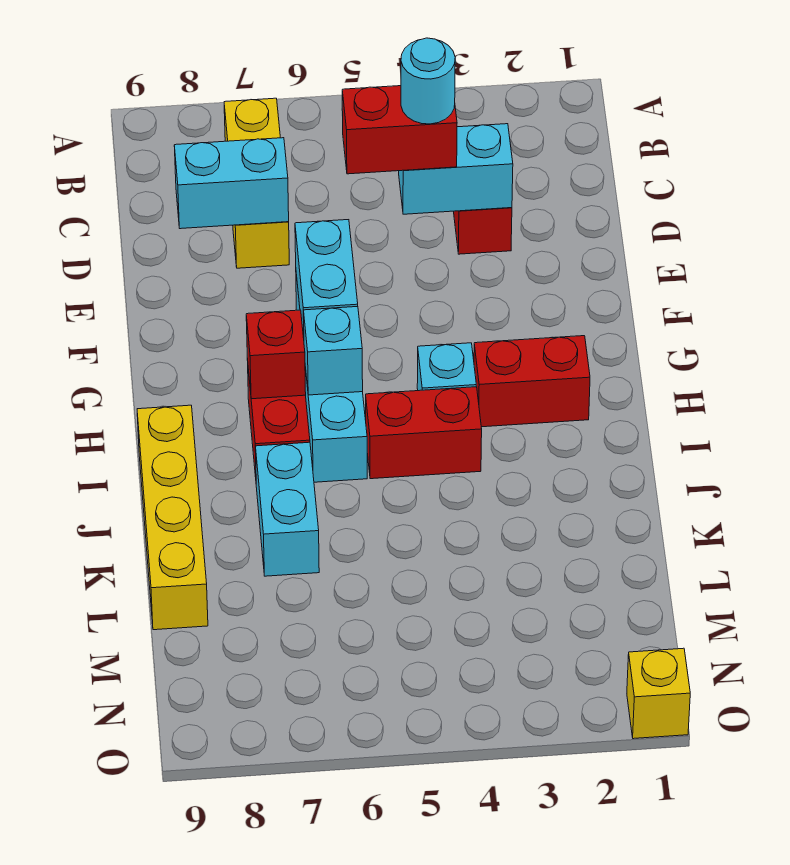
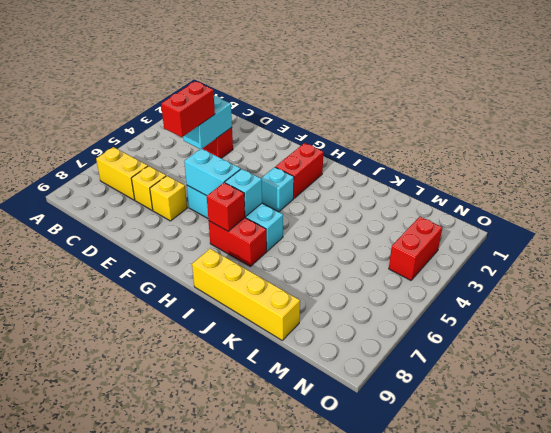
cyan 1x1 round brick [401,38,455,124] -> none
cyan 1x2 brick [174,138,289,229] -> none
red 1x2 brick [366,387,482,479] -> red 1x2 brick moved to [389,217,442,280]
cyan 1x2 brick [255,442,319,576] -> none
yellow 1x1 brick [627,648,690,739] -> yellow 1x1 brick moved to [150,176,187,221]

